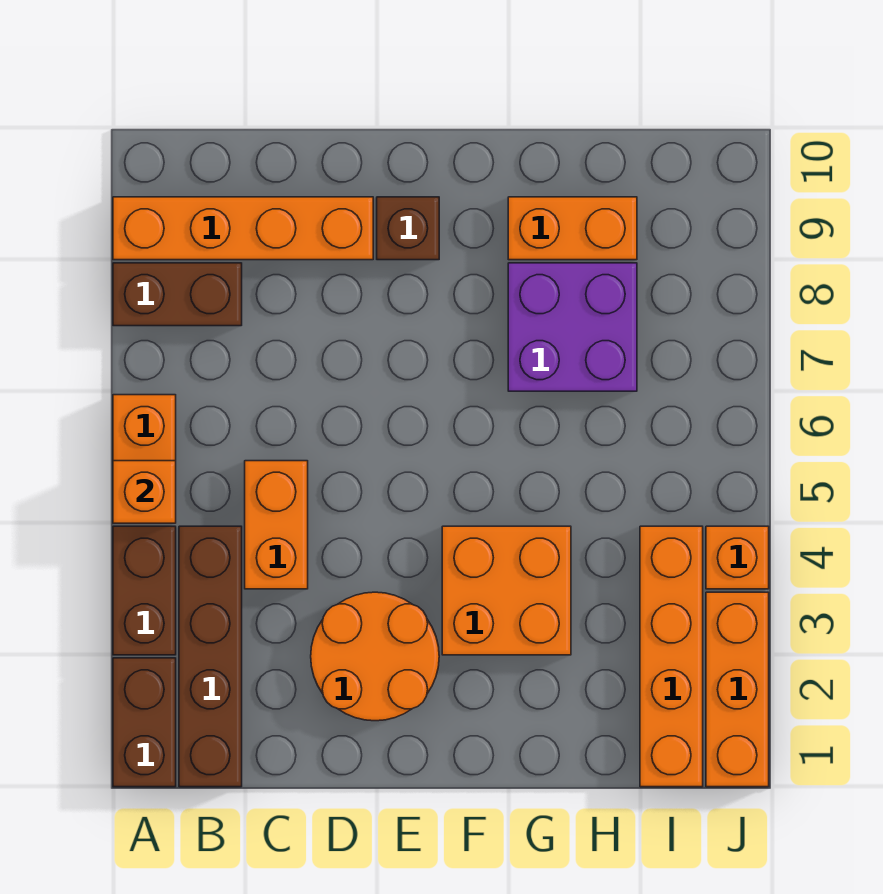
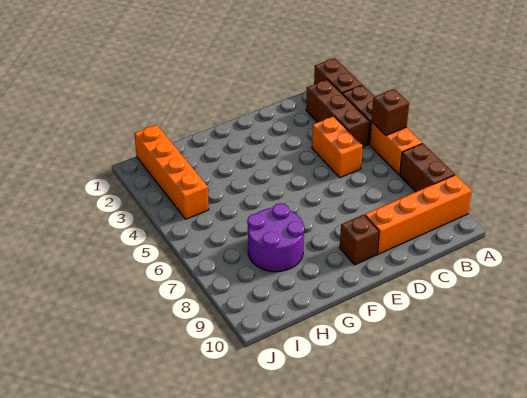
orange 1x1 brick [113,461,176,523] -> brown 1x1 brick [372,89,409,135]
brown 1x2 brick [113,263,242,326] -> brown 1x2 brick turned to [400,143,455,192]
brown 1x4 brick [179,526,242,787] -> brown 1x3 brick [306,80,370,147]
orange 2x2 round brick [311,592,439,721] -> none
orange 2x2 brick [442,526,571,655] -> none
purple 2x2 brick [508,263,637,391] -> purple 2x2 round brick [247,203,305,272]
orange 1x2 brick [508,197,637,260] -> none
orange 1x3 brick [706,592,769,787] -> none
orange 1x1 brick [706,526,769,589] -> none

